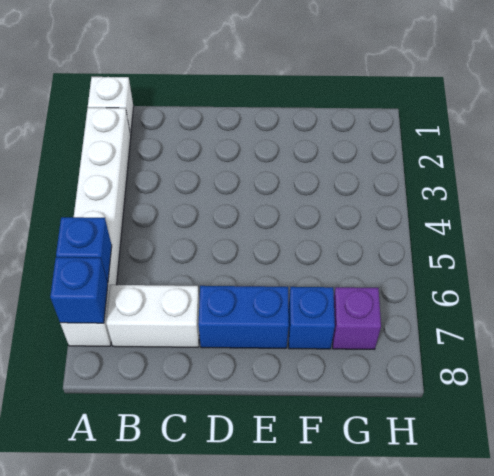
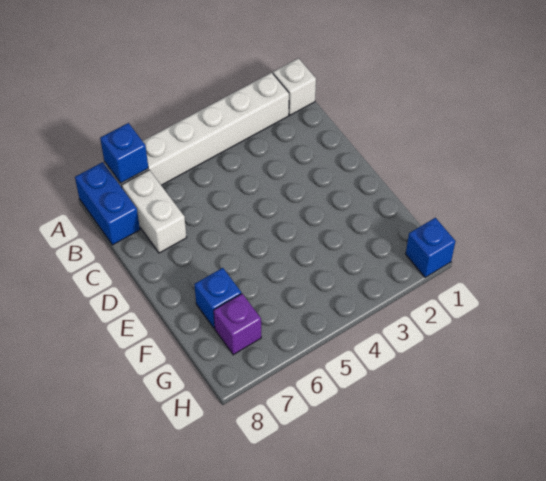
blue 1x1 brick [56,217,112,283] -> blue 1x1 brick moved to [406,218,456,277]
blue 1x2 brick [198,286,289,348] -> blue 1x2 brick moved to [75,162,140,245]

